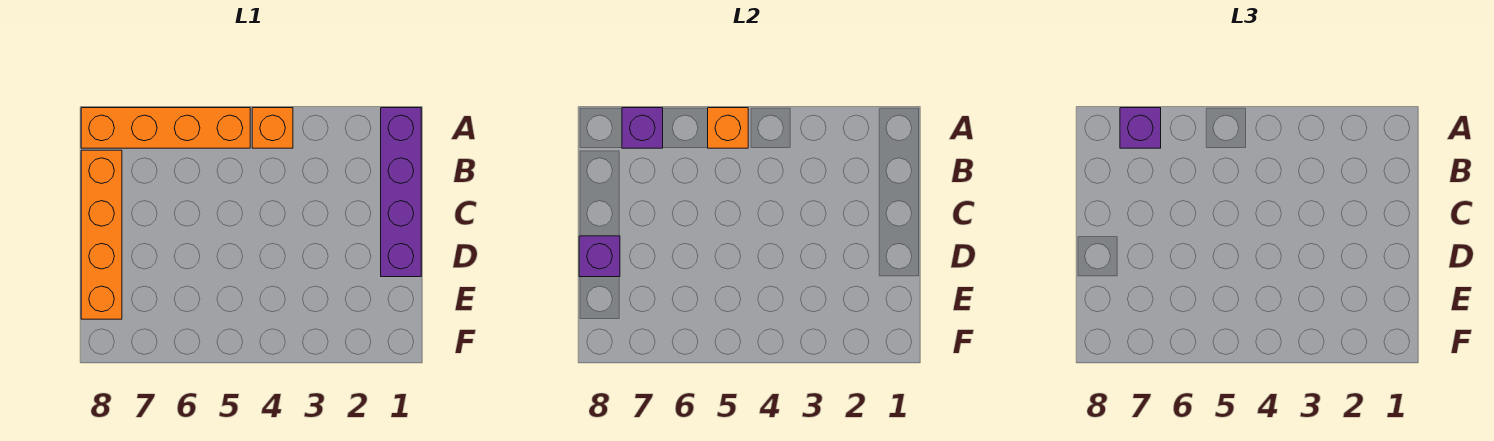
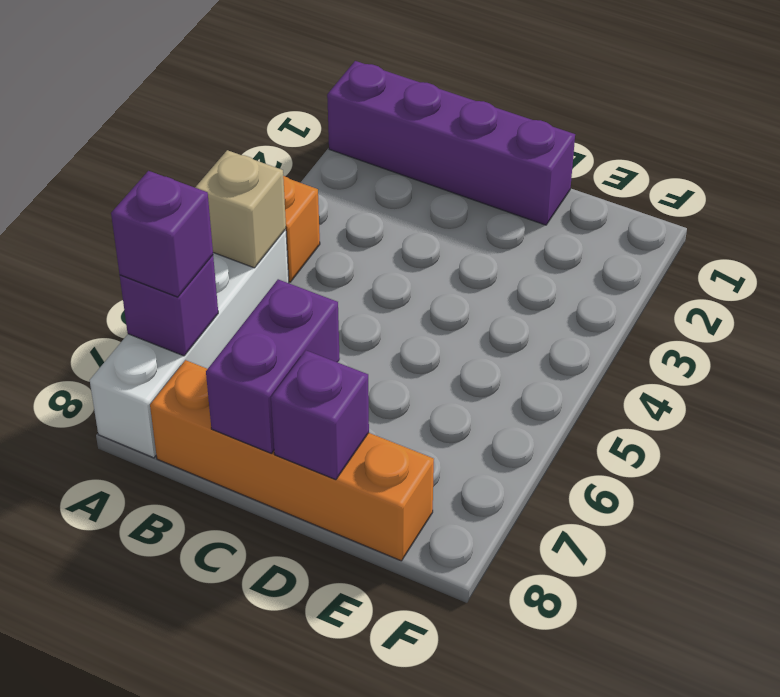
orange 1x4 brick [81,108,250,148] -> white 1x4 brick [90,229,289,458]
orange 1x1 brick [708,108,748,148] -> tan 1x1 brick [195,150,286,268]
none -> purple 1x2 brick [206,279,340,453]

